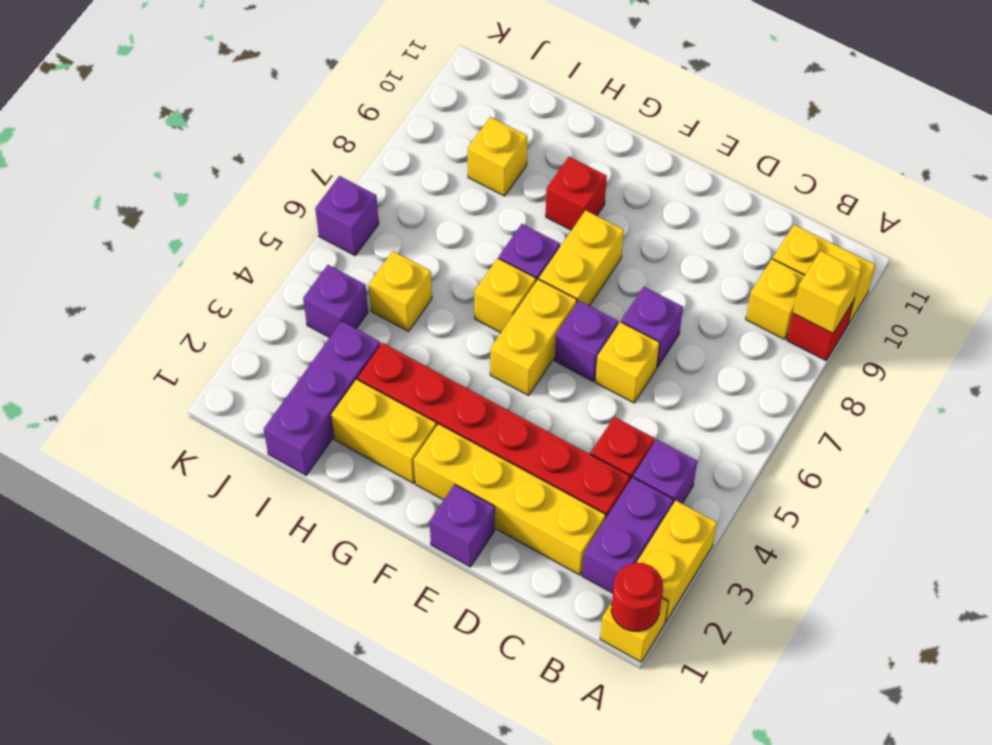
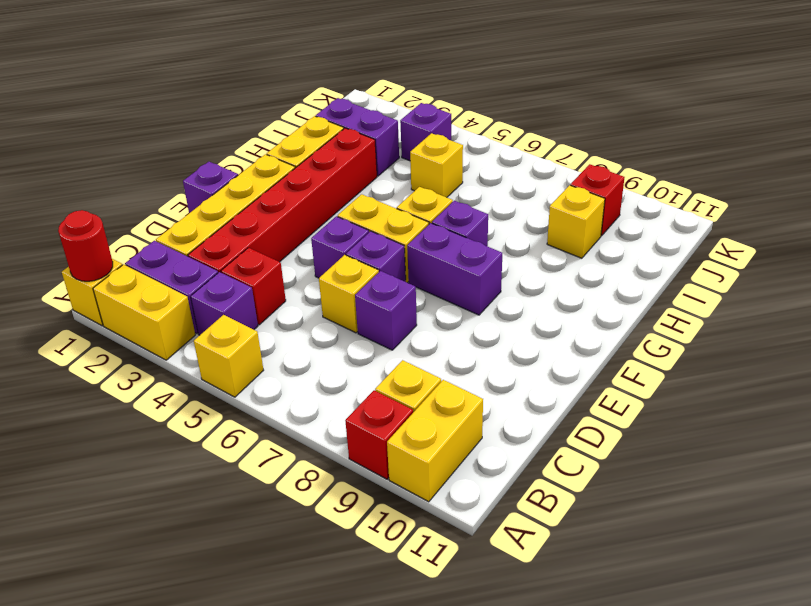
yellow 1x1 brick [793,251,861,333] -> yellow 1x1 brick moved to [194,315,264,397]
yellow 1x2 brick [539,210,624,306] -> purple 1x2 brick [407,223,502,315]
red 1x1 brick [546,157,607,230] -> red 1x1 brick moved to [571,164,625,236]
purple 1x3 brick [264,321,380,475] -> purple 1x2 brick [316,98,399,176]
purple 1x1 brick [315,176,379,255] -> purple 1x1 brick moved to [311,216,369,278]

